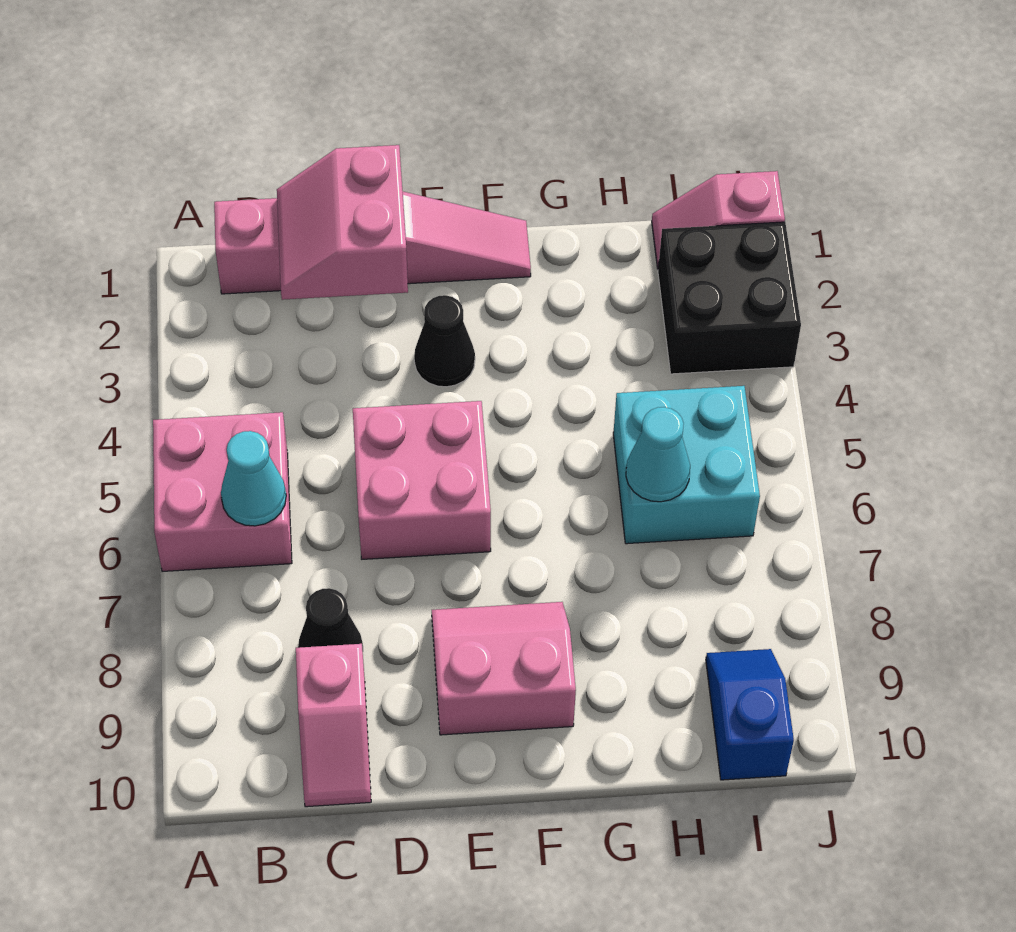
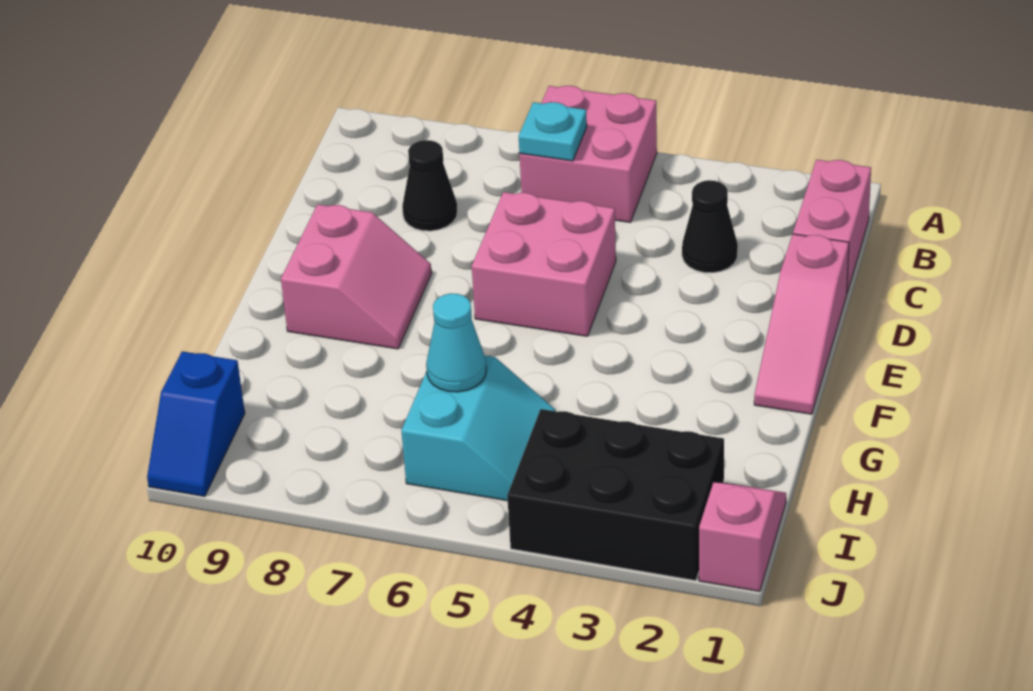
cyan 1x1 cone [221,431,286,526] -> cyan 1x1 plate [519,102,587,161]
pink 2x2 slope [277,145,408,300] -> none
pink 1x2 slope [296,644,371,807] -> none
black 1x1 cone [414,295,475,387] -> black 1x1 cone moved to [682,180,738,273]
cyan 2x2 brick [613,386,760,544] -> cyan 2x2 slope [401,355,556,501]
black 2x2 brick [658,222,801,374] -> black 2x3 brick [507,409,724,581]
blue 1x2 slope [706,649,794,780] -> blue 1x2 slope turned to [147,351,245,496]

